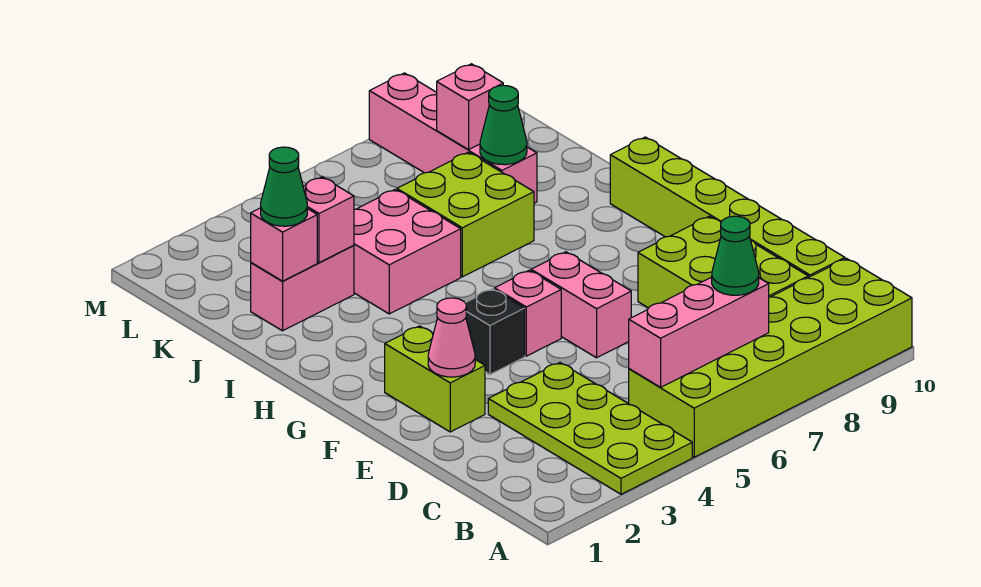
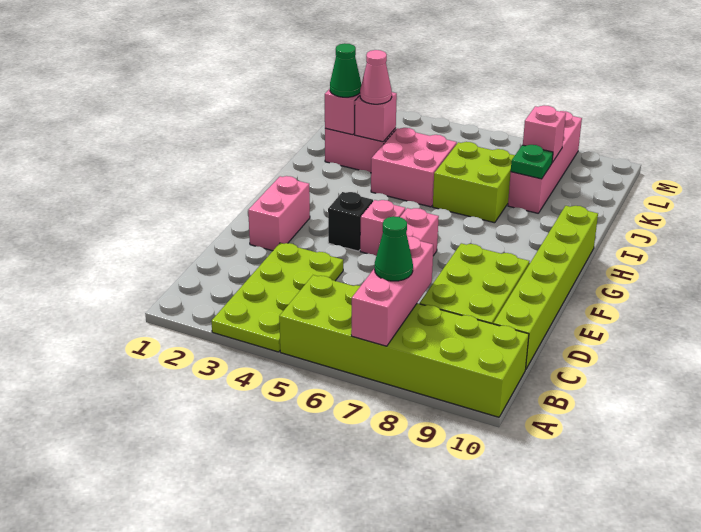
pink 1x3 brick [629,277,769,387] -> pink 1x3 brick turned to [351,236,433,346]
lime 1x2 brick [385,326,485,432] -> pink 1x2 brick [248,176,310,251]
pink 1x1 cone [428,298,475,377] -> pink 1x1 cone moved to [360,50,392,104]
green 1x1 cone [480,86,527,165] -> green 1x1 plate [511,145,553,179]

